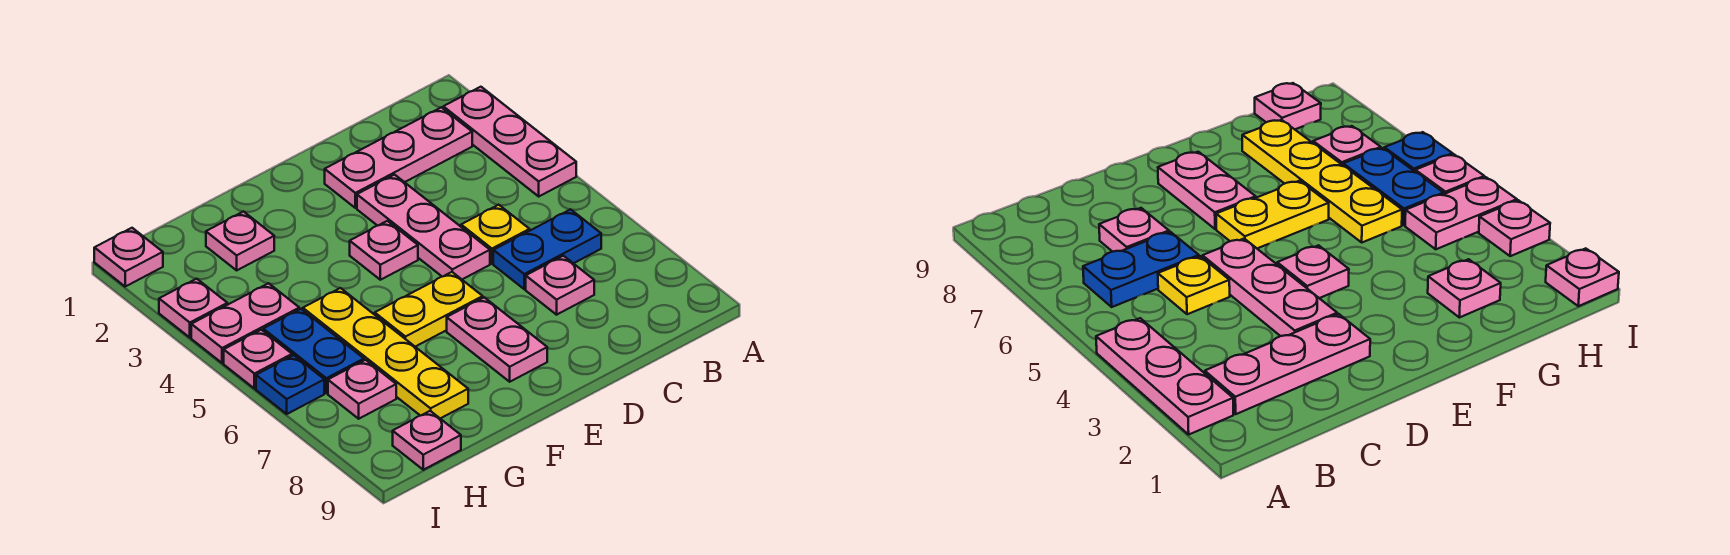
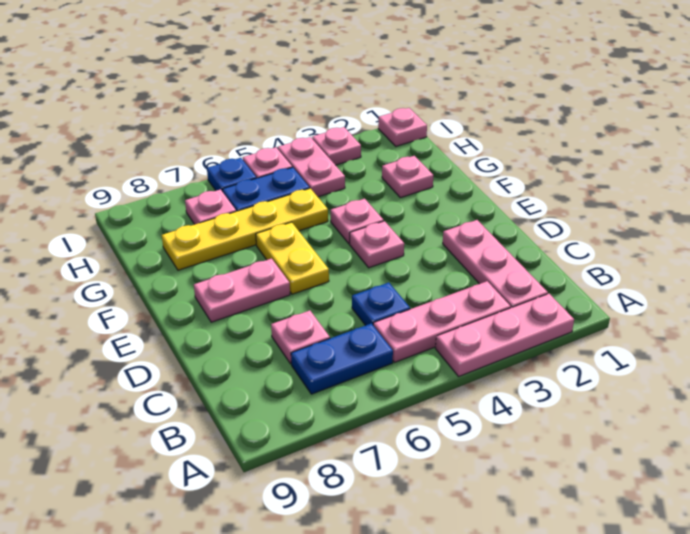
blue 1x2 plate [493,209,601,289] -> blue 1x2 plate turned to [291,323,393,394]
yellow 1x1 plate [461,205,530,264] -> blue 1x1 plate [352,283,410,325]
pink 1x3 plate [357,175,490,279] -> pink 1x3 plate moved to [373,281,511,363]
pink 1x1 plate [393,411,461,470] -> pink 1x1 plate moved to [331,198,384,244]

